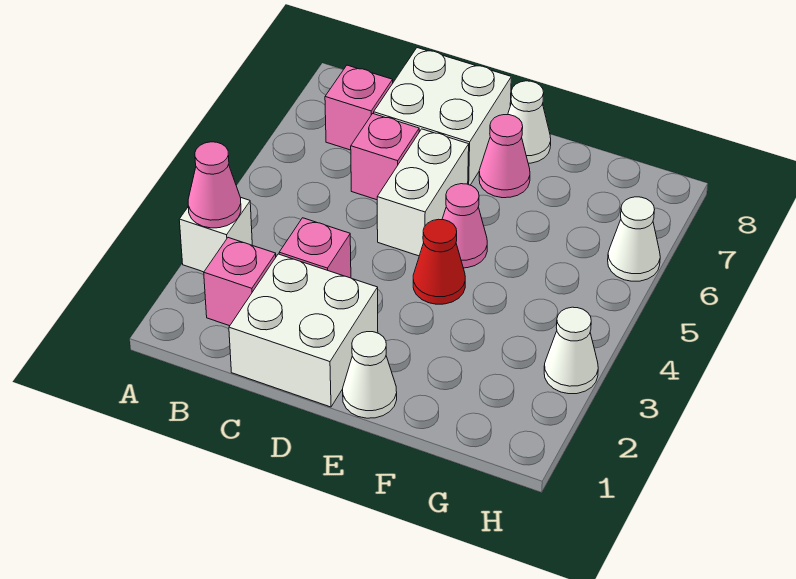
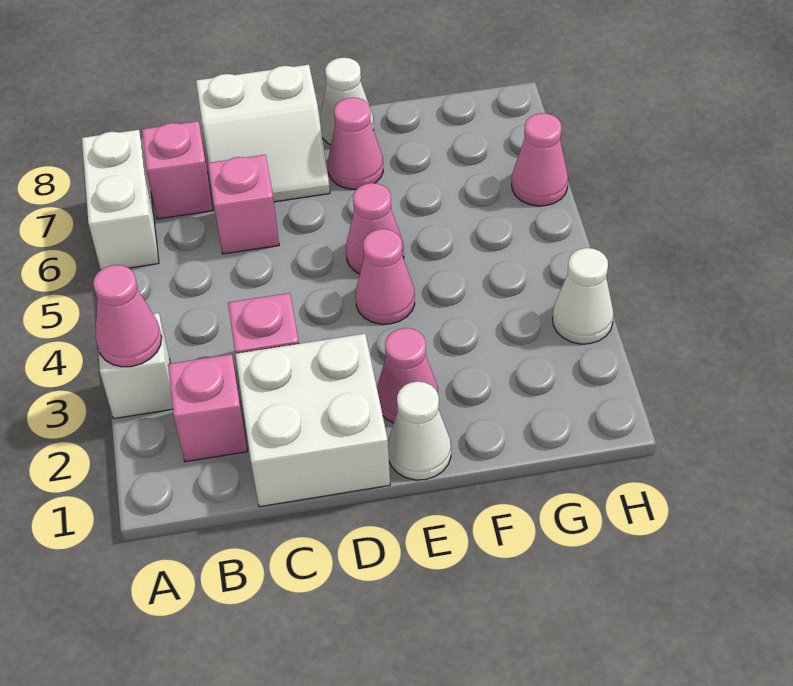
white 2x2 brick [374,48,511,185] -> white 2x2 slope [196,65,330,202]
white 1x2 brick [377,129,469,256] -> white 1x2 brick moved to [82,130,159,270]
none -> pink 1x1 cone [377,328,438,423]
red 1x1 cone [413,219,465,304] -> pink 1x1 cone [356,229,415,324]
white 1x1 cone [608,197,660,281] -> pink 1x1 cone [512,113,568,206]

